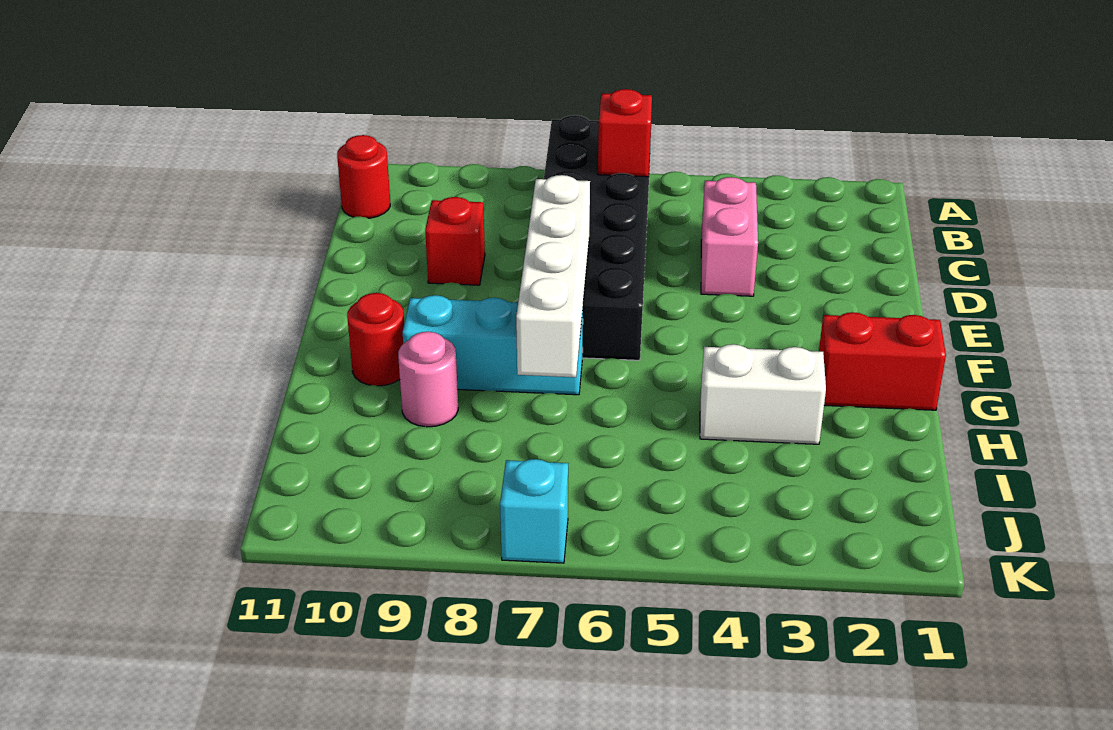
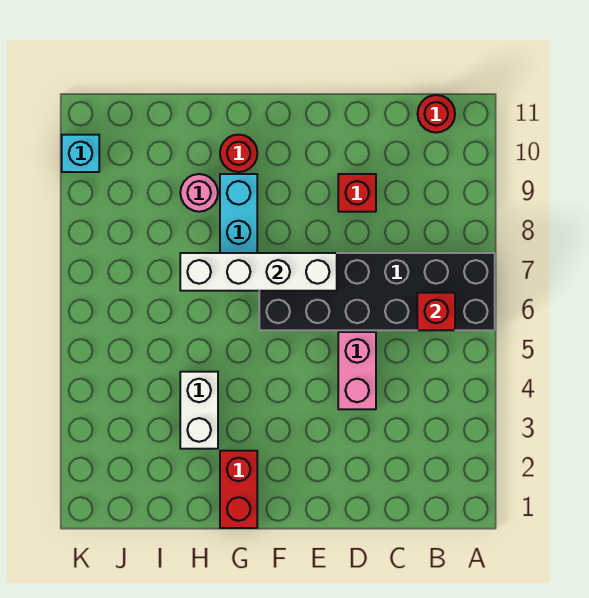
pink 1x2 brick [701,177,758,296] -> pink 1x2 brick turned to [338,332,376,409]
cyan 1x1 brick [500,459,568,563] -> cyan 1x1 brick moved to [62,135,99,172]

